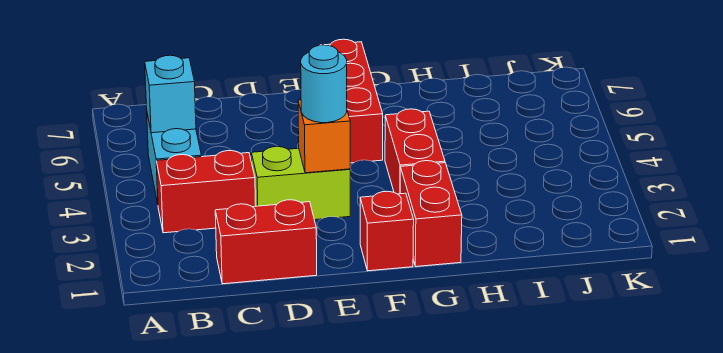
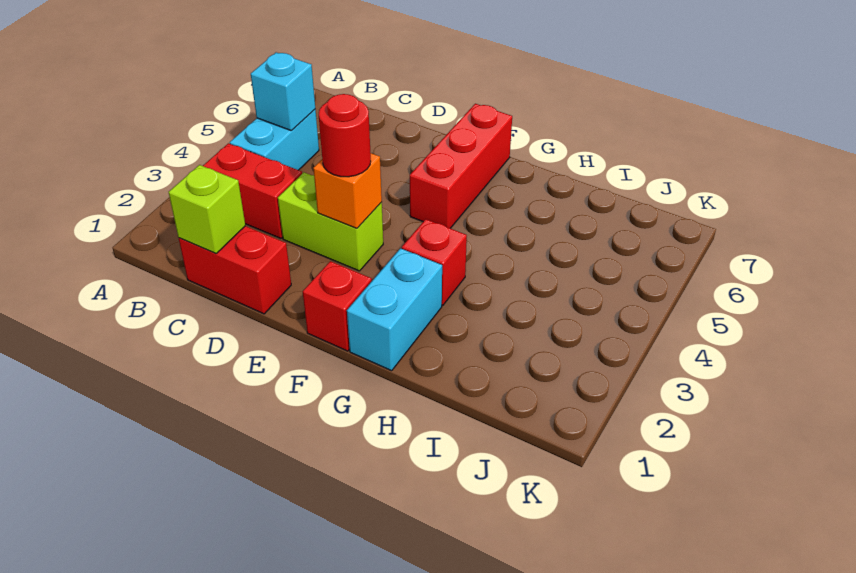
none -> lime 1x1 brick [169,165,245,254]
cyan 1x1 round brick [301,45,347,123] -> red 1x1 round brick [319,94,371,177]
red 1x2 brick [400,161,462,267] -> cyan 1x2 brick [347,248,442,371]
red 1x2 brick [385,109,445,194] -> red 1x1 brick [402,219,467,305]

